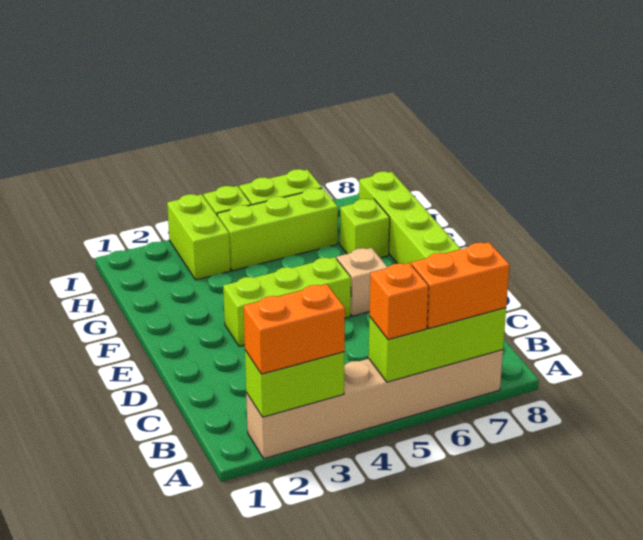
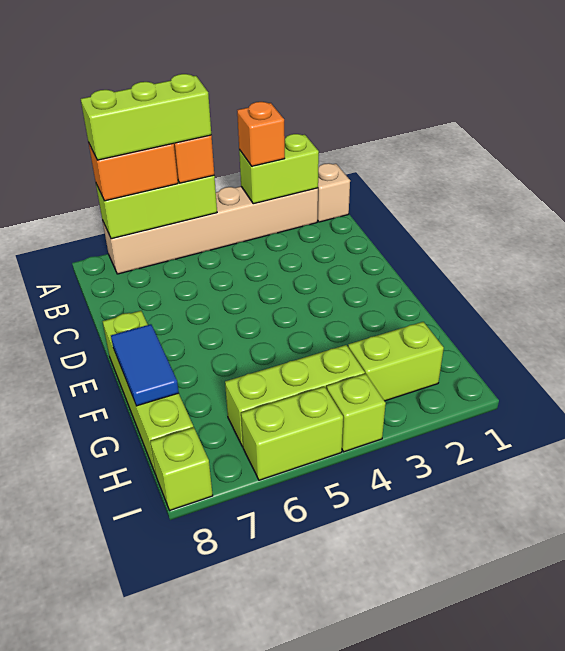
orange 1x2 brick [244,284,345,374] -> orange 1x1 brick [237,102,285,166]
lime 1x3 brick [223,257,351,346] -> lime 1x3 brick moved to [81,74,211,160]
tan 1x1 brick [337,248,388,316] -> tan 1x1 brick moved to [318,163,350,222]
none -> blue 1x2 tile [111,324,179,406]
lime 1x1 brick [340,199,390,258] -> lime 1x1 brick moved to [150,428,213,510]
lime 1x2 brick [167,194,230,280] -> lime 1x2 brick turned to [348,322,444,401]

